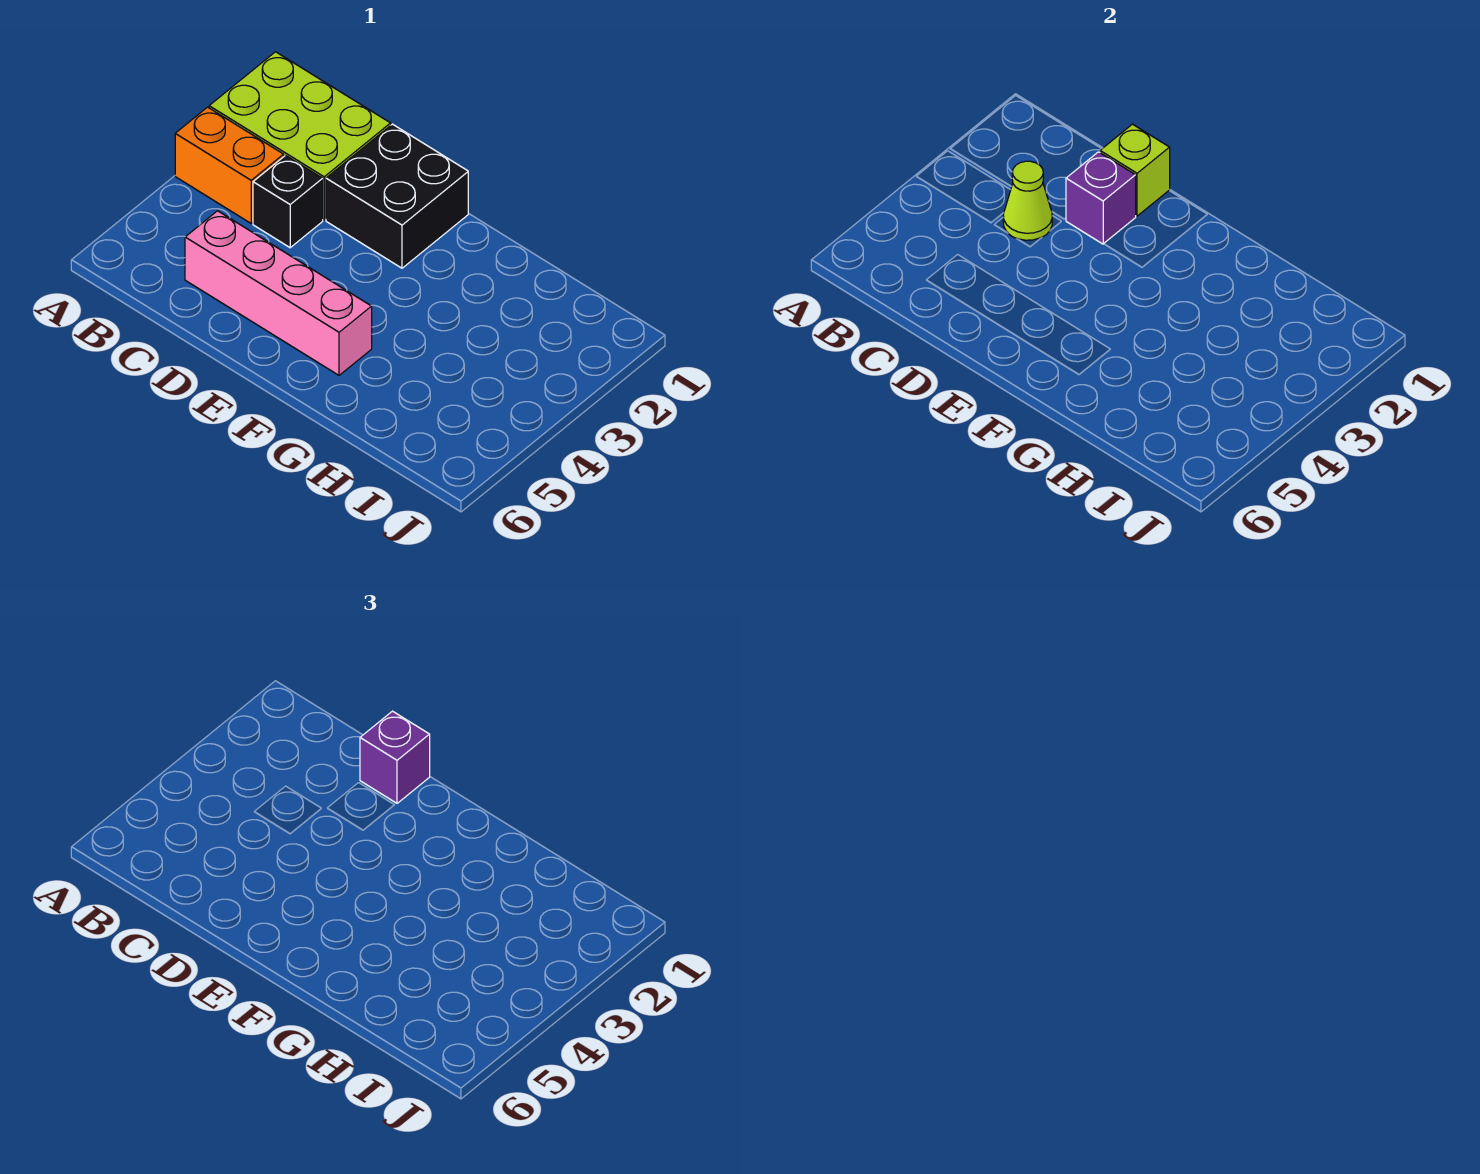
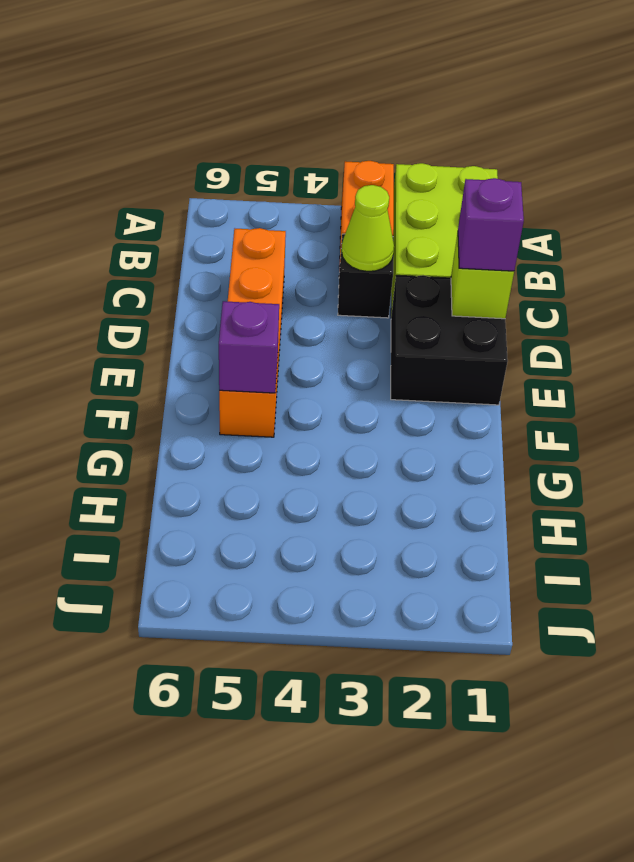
pink 1x4 brick [185,211,372,375] -> orange 1x4 brick [219,228,286,437]
purple 1x1 brick [1066,152,1136,244] -> purple 1x1 brick moved to [219,301,279,393]

